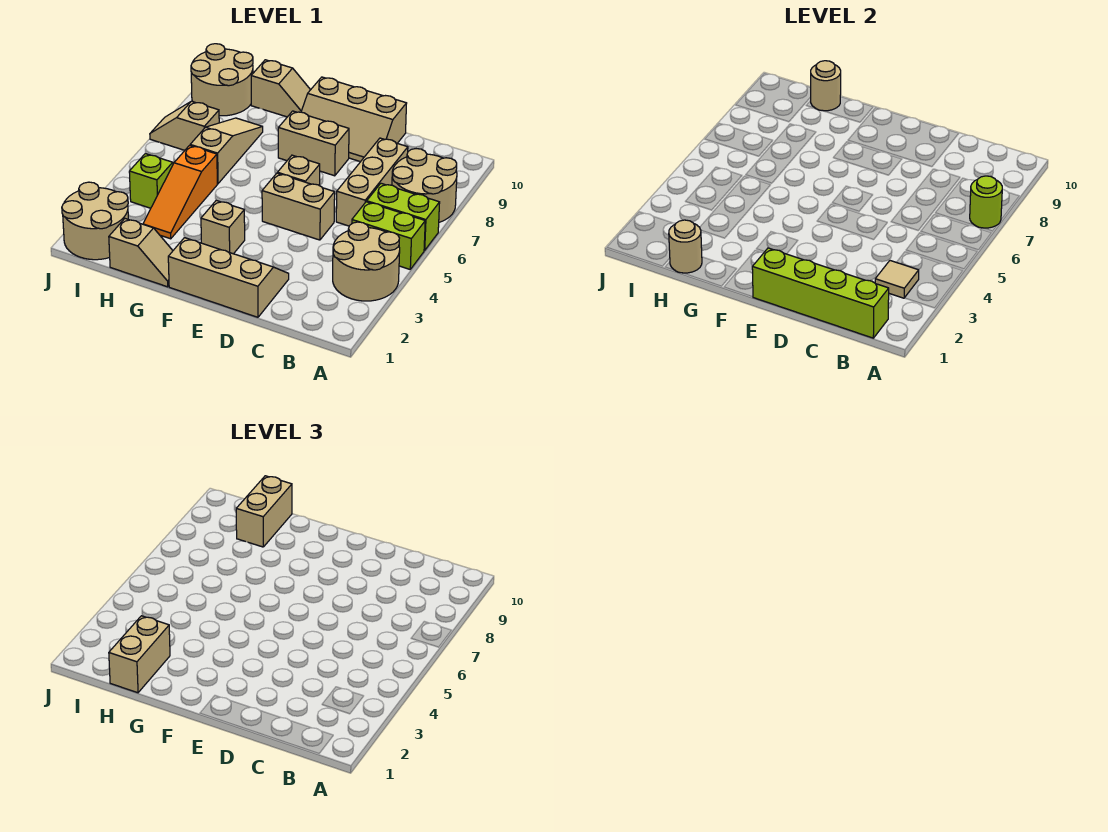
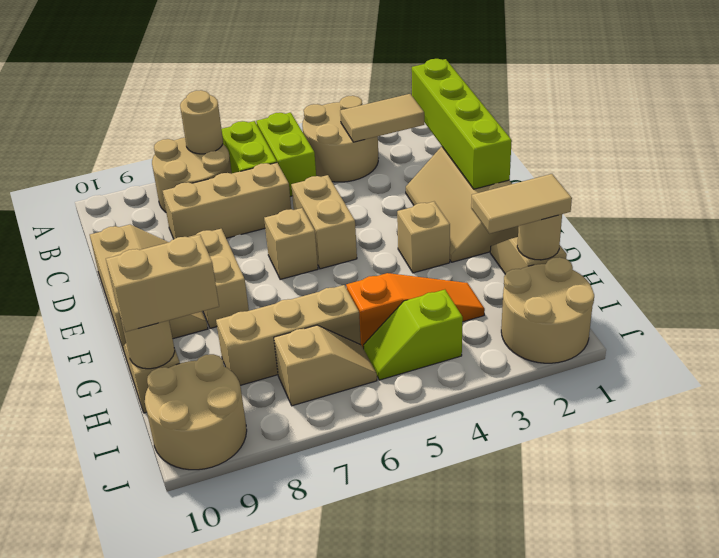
lime 1x1 round brick [970,176,1002,228] -> tan 1x1 round brick [180,90,223,154]
tan 1x1 tile [875,261,919,298] -> tan 1x2 tile [340,94,424,142]
tan 1x2 brick [109,616,170,693] -> tan 1x2 tile [471,174,572,234]
tan 1x3 slope [190,118,263,184] -> tan 1x3 brick [216,285,361,385]
tan 1x2 slope [150,101,219,150] -> tan 1x2 slope turned to [274,325,377,406]

